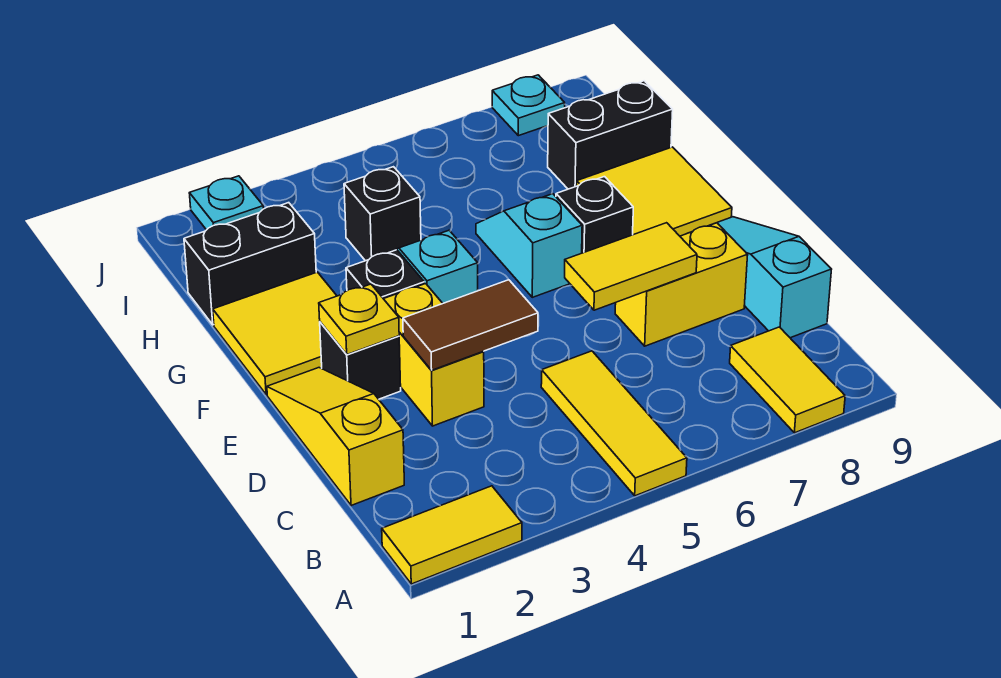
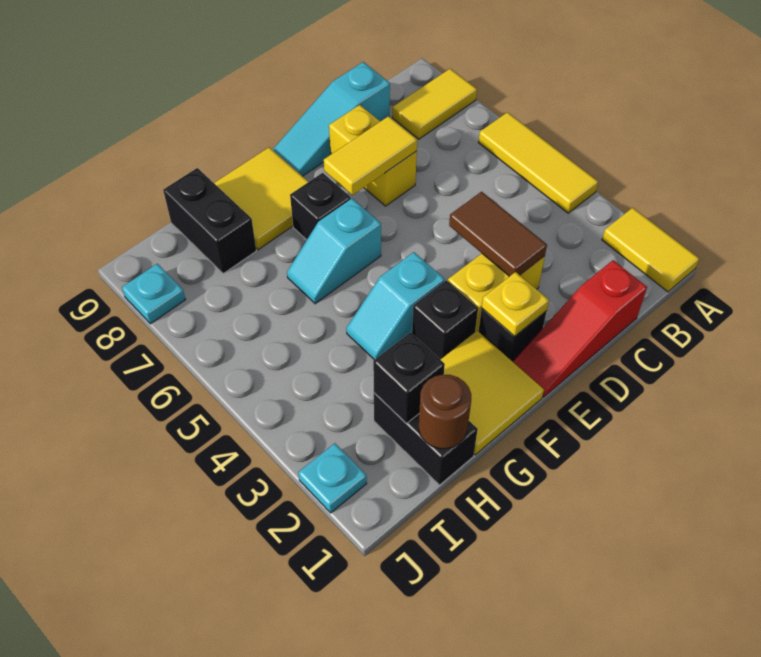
yellow 1x3 tile [541,351,687,496] -> yellow 1x3 tile turned to [479,112,598,213]
yellow 1x3 slope [267,368,404,506] -> red 1x3 slope [513,260,647,397]
yellow 1x2 tile [565,223,697,310] -> yellow 1x2 tile turned to [324,116,417,195]
none -> brown 1x1 round brick [419,375,471,449]
black 1x1 brick [344,167,421,261] -> black 1x1 brick moved to [373,332,445,424]

